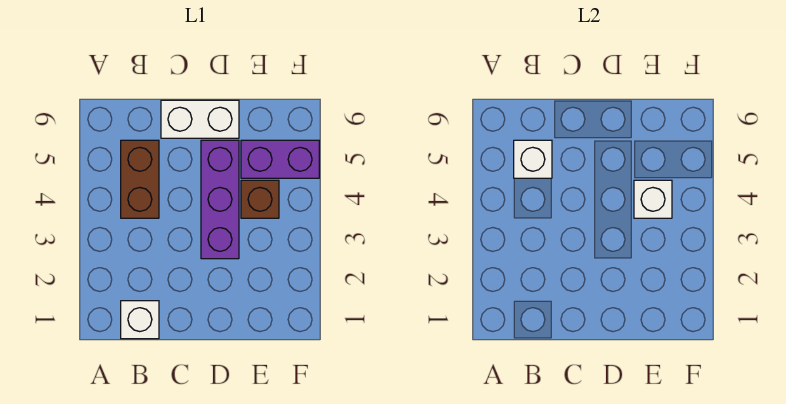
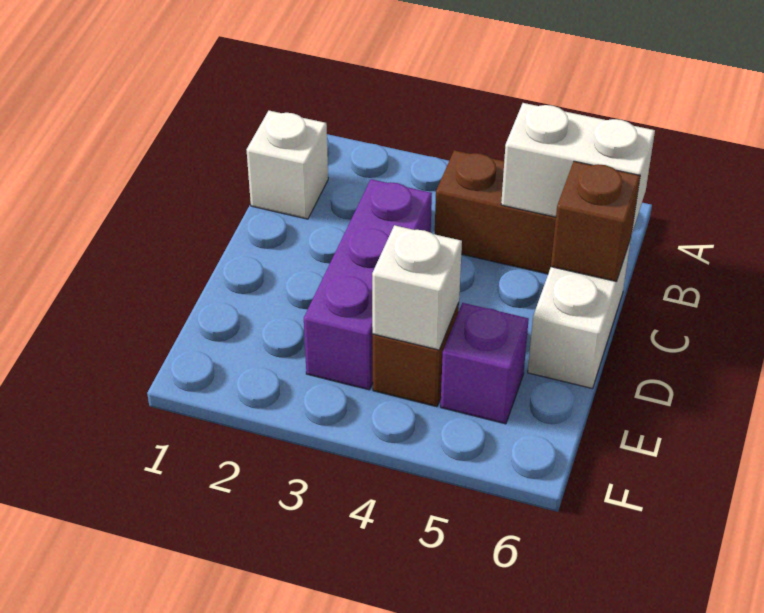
white 1x1 brick [514,140,552,178] -> white 1x2 brick [501,103,655,232]
none -> brown 1x1 brick [551,161,640,282]
purple 1x3 brick [201,140,239,259] -> purple 1x3 brick turned to [304,179,432,390]
purple 1x2 brick [241,140,319,178] -> purple 1x1 brick [441,303,529,424]

